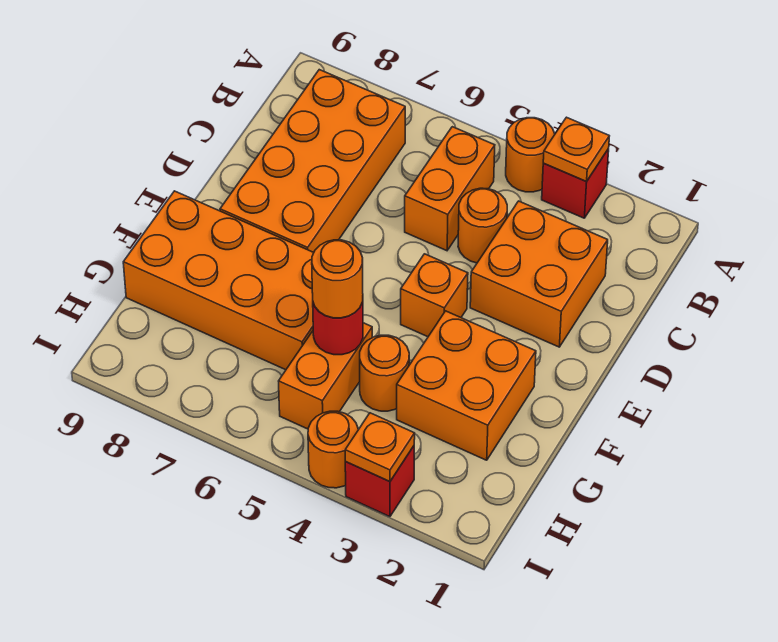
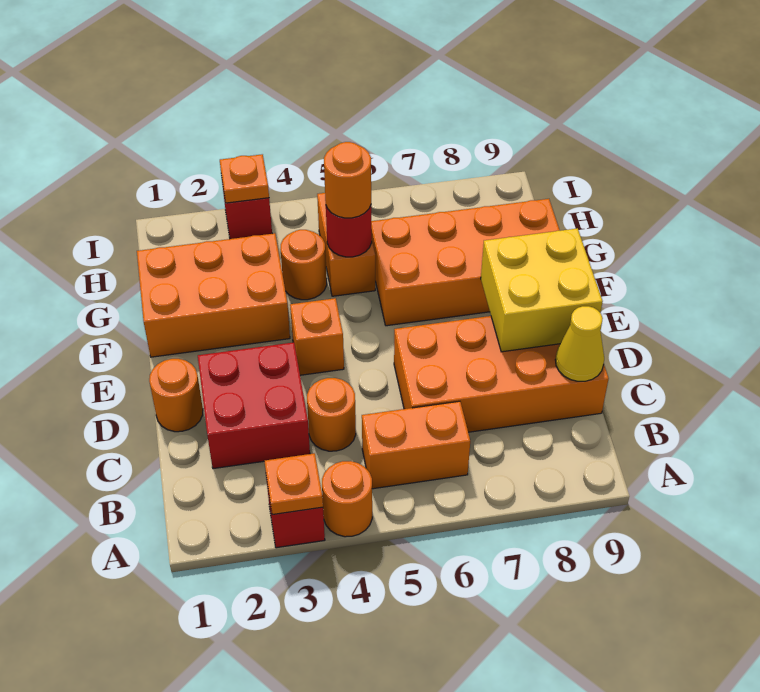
orange 1x2 brick [405,127,495,251] -> orange 1x2 brick turned to [362,401,470,489]
orange 2x4 brick [220,70,405,252] -> orange 2x4 brick turned to [394,316,609,432]
orange 2x2 brick [470,201,608,347] -> red 2x2 brick [198,342,310,469]
none -> yellow 1x1 cone [555,306,604,381]
none -> yellow 2x2 brick [481,228,603,352]
orange 2x2 brick [397,311,536,460] -> orange 2x3 brick [137,233,290,357]
orange 1x1 round brick [308,411,358,488] -> orange 1x1 round brick moved to [149,359,203,432]

